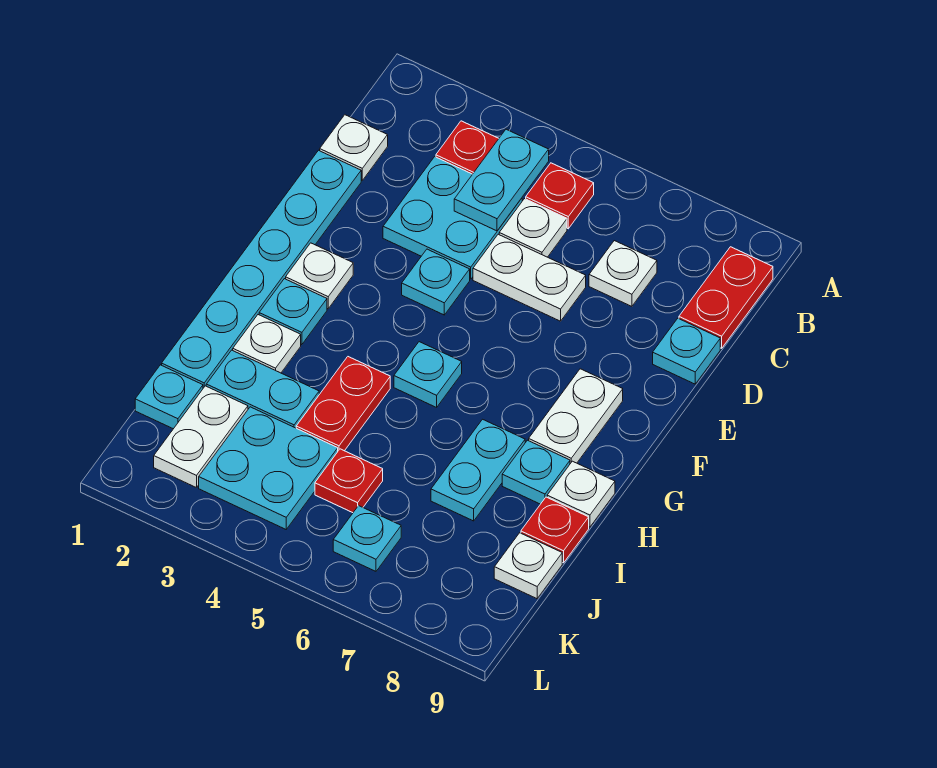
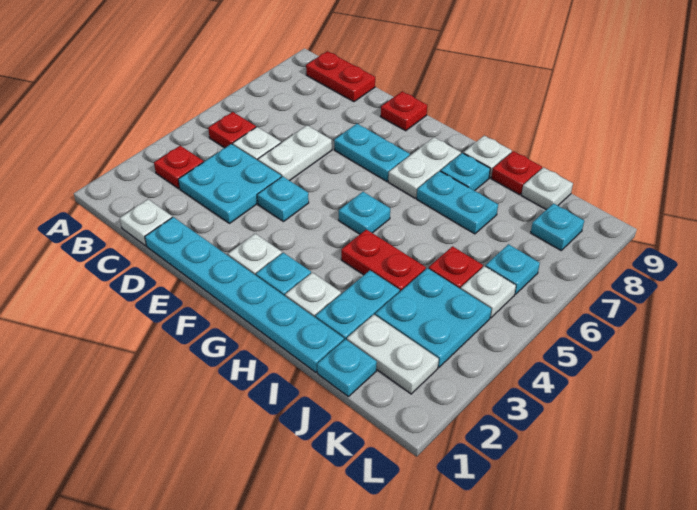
cyan 1x2 plate [454,129,549,231] -> cyan 1x2 plate moved to [334,124,410,181]
white 1x1 plate [589,241,657,306] -> white 1x1 plate moved to [461,266,516,318]
cyan 1x1 plate [653,319,720,384] -> cyan 1x1 plate moved to [531,204,584,250]
none -> red 1x1 plate [381,91,427,131]
white 1x2 plate [529,369,623,464] -> white 1x2 plate turned to [388,137,461,198]

